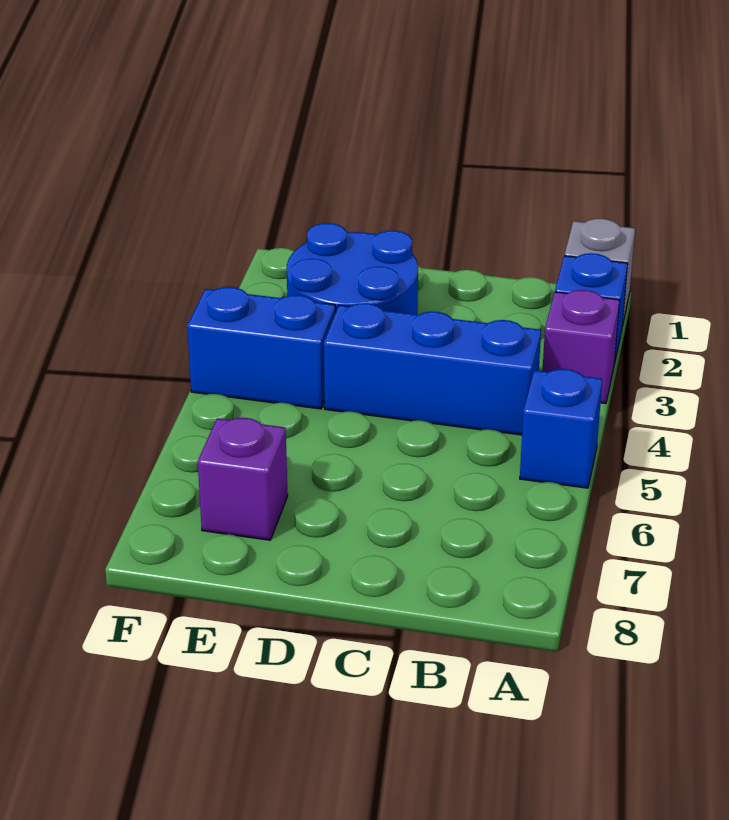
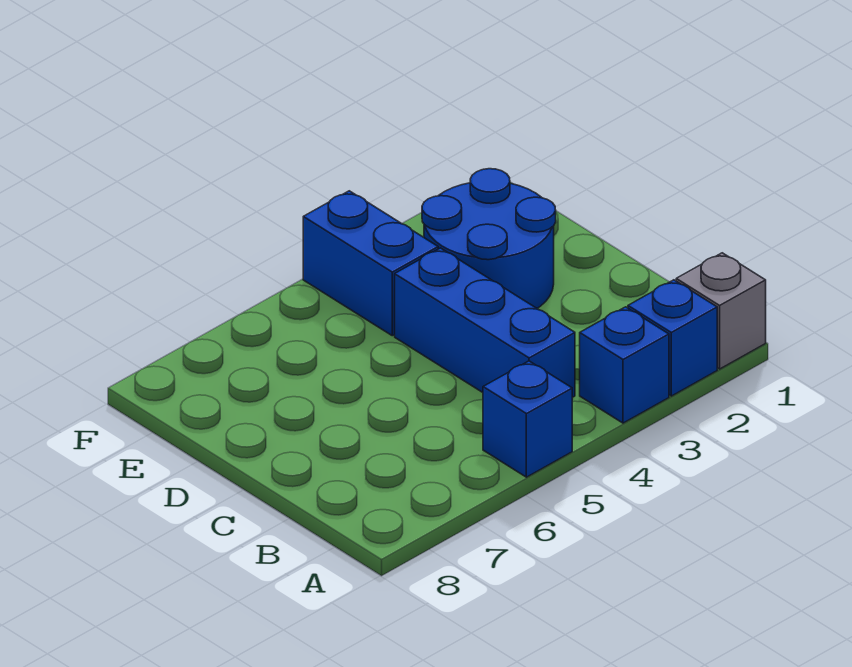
purple 1x1 brick [542,290,620,404] -> blue 1x1 brick [580,307,669,423]
purple 1x1 brick [198,418,288,540] -> none

